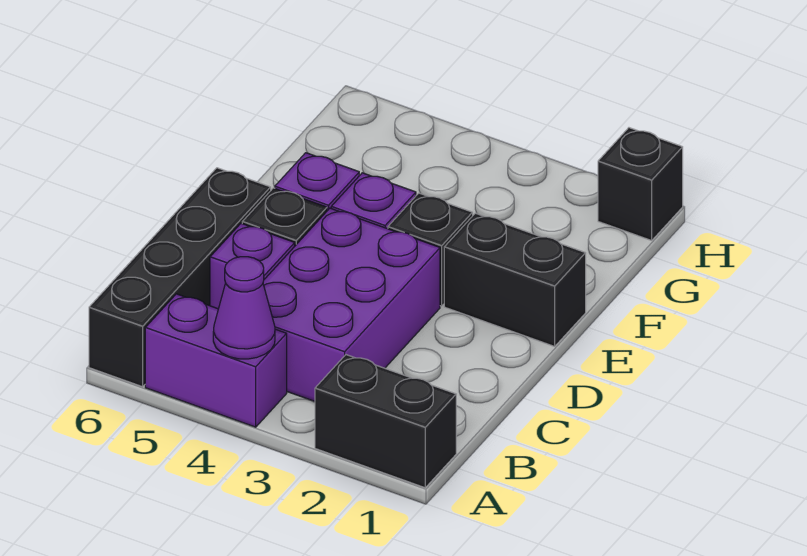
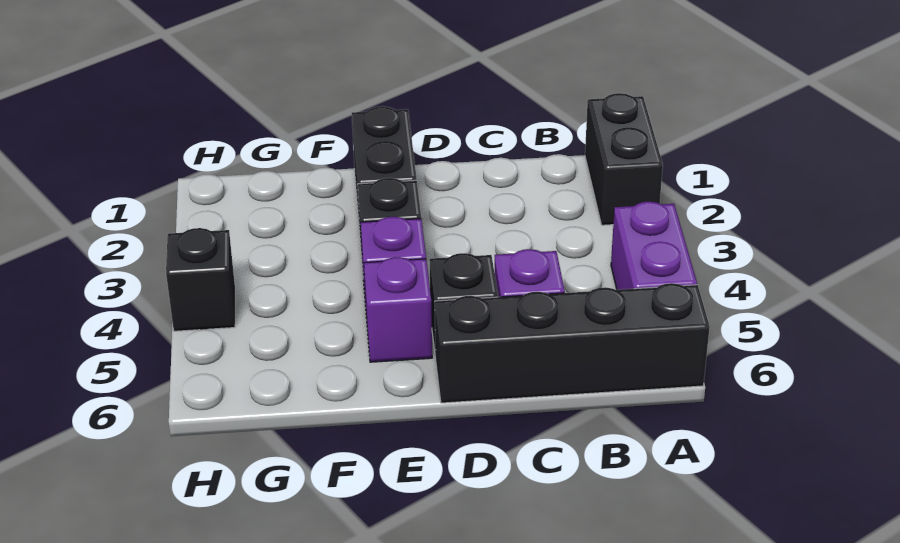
purple 1x1 cone [213,257,275,359] -> none
purple 2x3 brick [263,208,440,401] -> none
black 1x1 brick [598,128,683,240] -> black 1x1 brick moved to [166,228,235,331]

